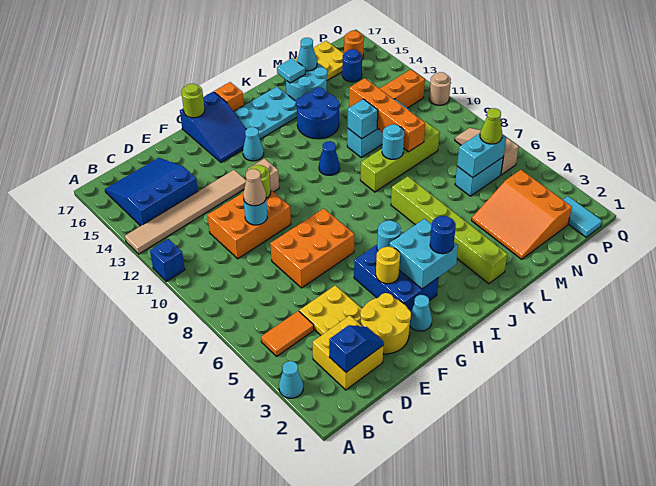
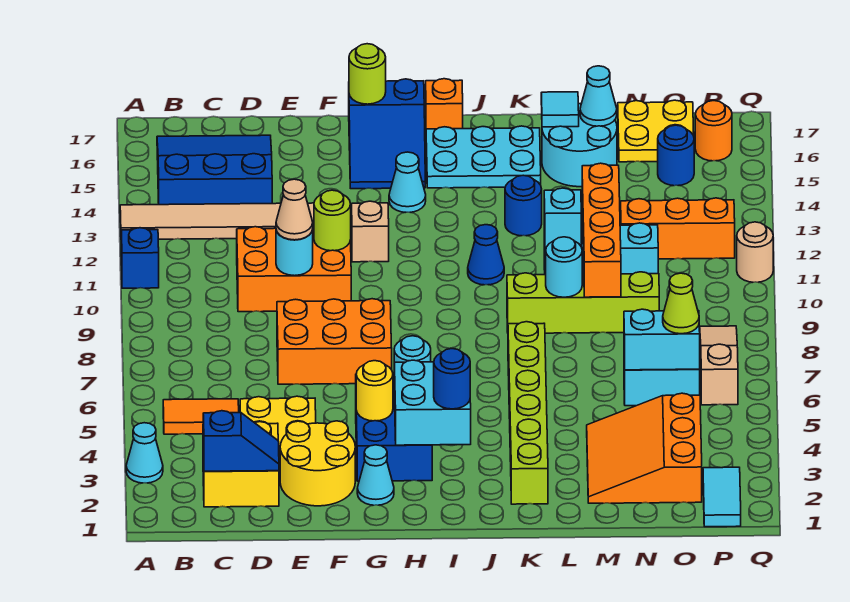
blue 2x2 round brick [296,88,340,139] -> blue 1x1 round brick [505,175,542,236]

